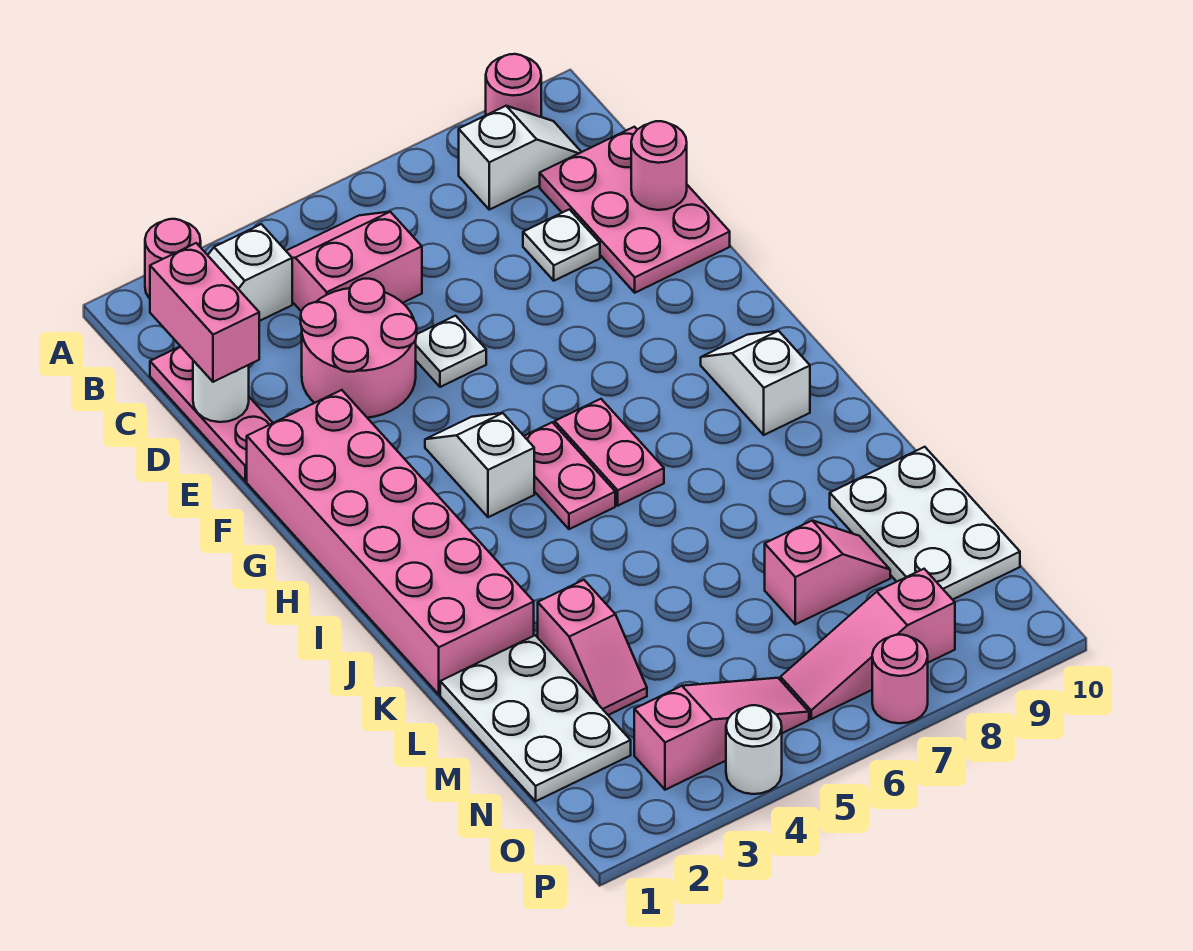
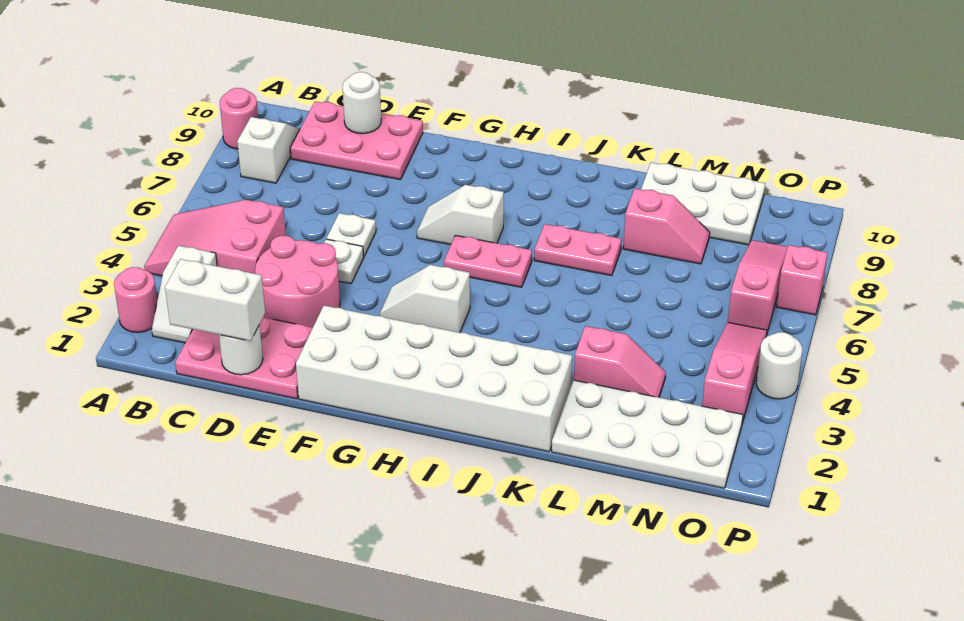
pink 2x2 slope [286,212,422,311] -> pink 2x3 slope [144,200,286,276]
pink 1x3 plate [150,346,273,481] -> pink 2x3 plate [175,317,313,399]
pink 1x2 brick [150,243,259,382] -> white 1x2 brick [165,259,265,341]
white 1x1 plate [523,209,600,281] -> white 1x1 plate moved to [327,213,376,256]
pink 1x1 round brick [631,121,687,210] -> white 1x1 round brick [343,72,381,134]
pink 2x6 brick [247,390,534,694] -> white 2x6 brick [296,306,572,452]
pink 1x2 plate [524,422,615,529] -> pink 1x2 plate moved to [534,224,622,276]
white 1x2 slope [701,331,810,435] -> white 1x2 slope moved to [417,185,504,245]
white 2x3 plate [440,635,631,801] -> white 2x4 plate [552,380,743,488]
pink 1x2 slope [765,521,890,624] -> pink 1x2 slope turned to [623,188,710,264]
pink 1x3 slope [781,569,955,719] -> pink 1x3 slope turned to [728,240,788,332]
pink 1x1 round brick [872,635,928,723] -> pink 1x1 brick [777,245,828,315]

